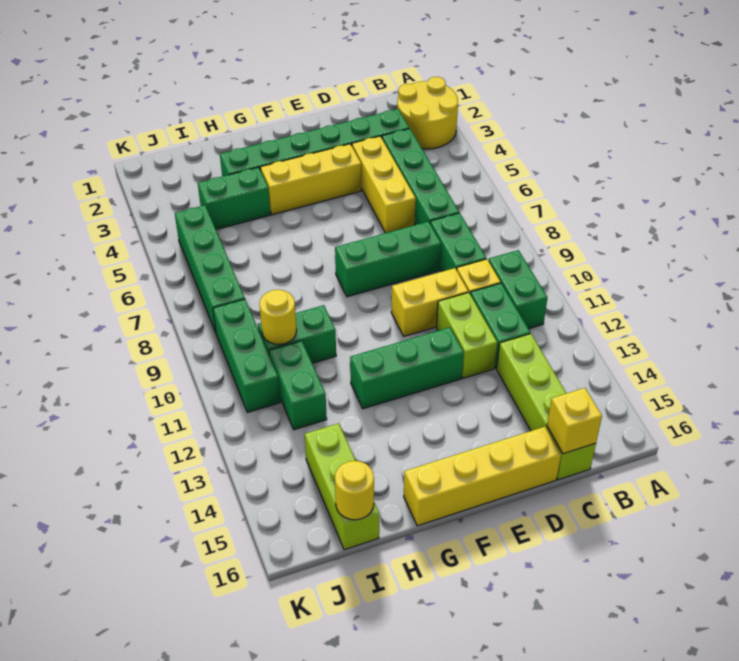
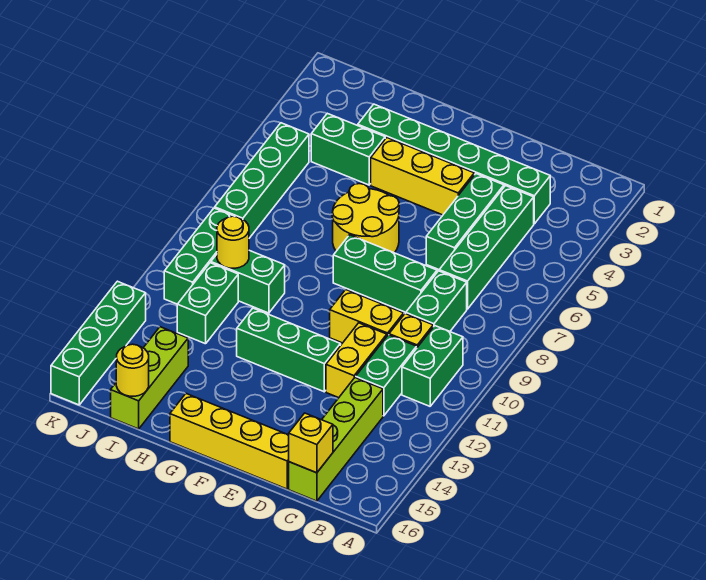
yellow 2x2 round brick [397,77,458,149] -> yellow 2x2 round brick moved to [332,184,399,253]
yellow 1x3 brick [352,136,416,233] -> green 1x3 brick [426,174,504,269]
lime 1x2 brick [436,292,497,378] -> yellow 1x2 brick [326,323,387,398]
none -> green 1x4 brick [51,281,146,405]

